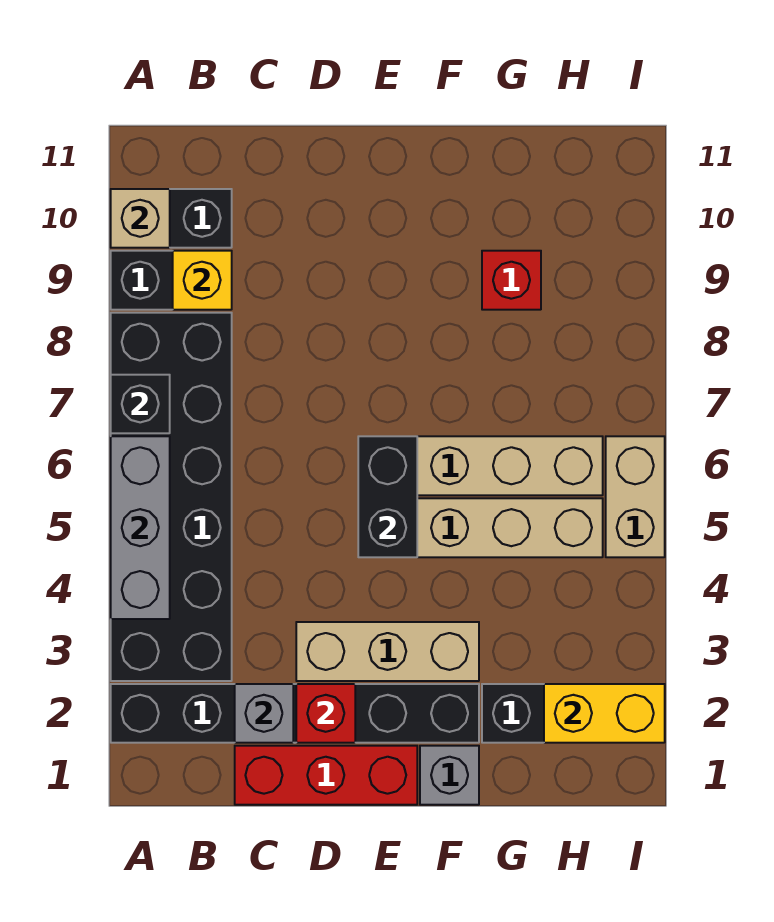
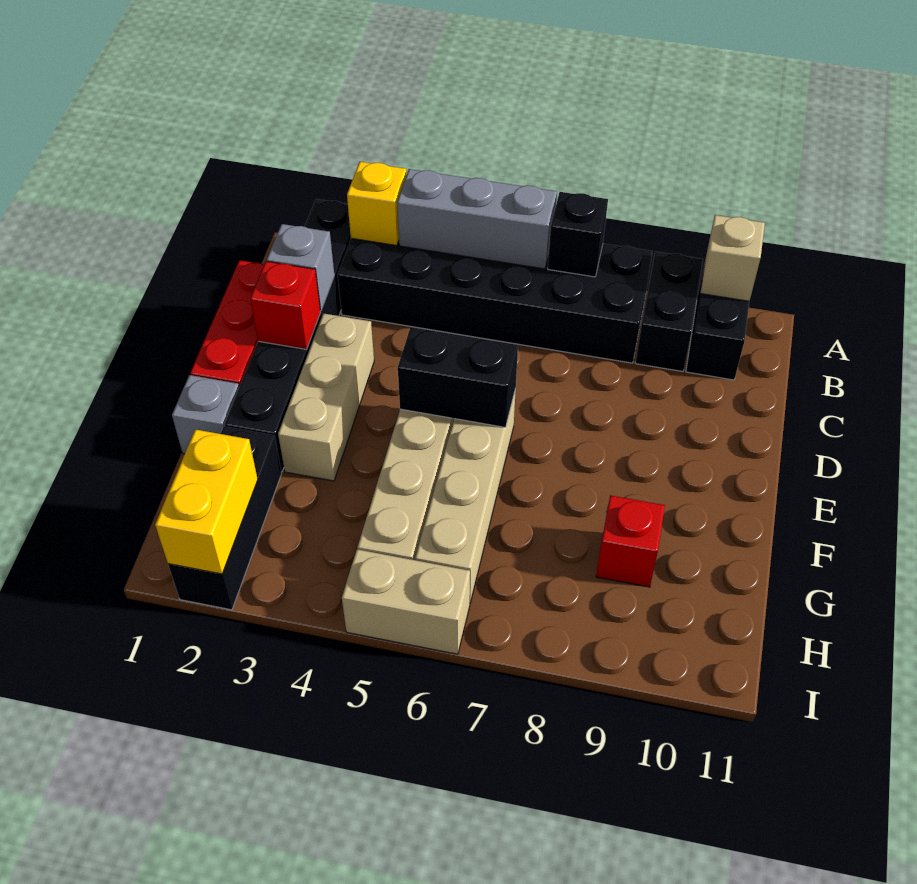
yellow 1x1 brick [173,251,232,310] -> yellow 1x1 brick moved to [347,162,407,246]

